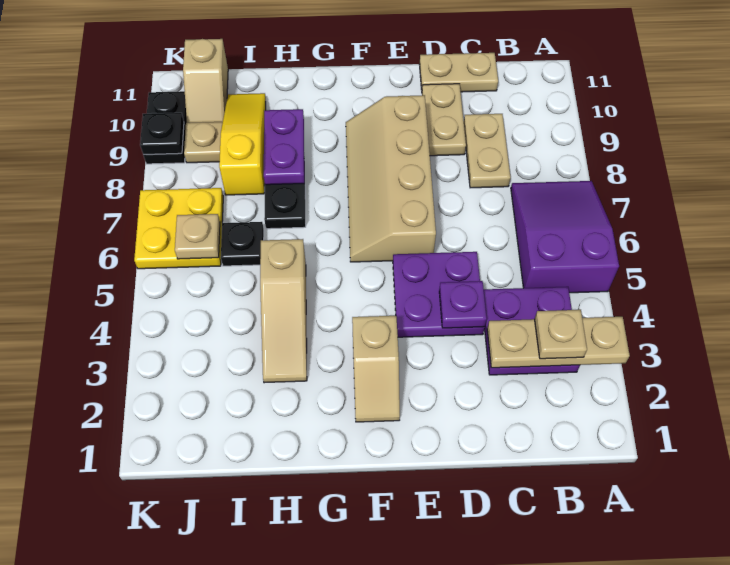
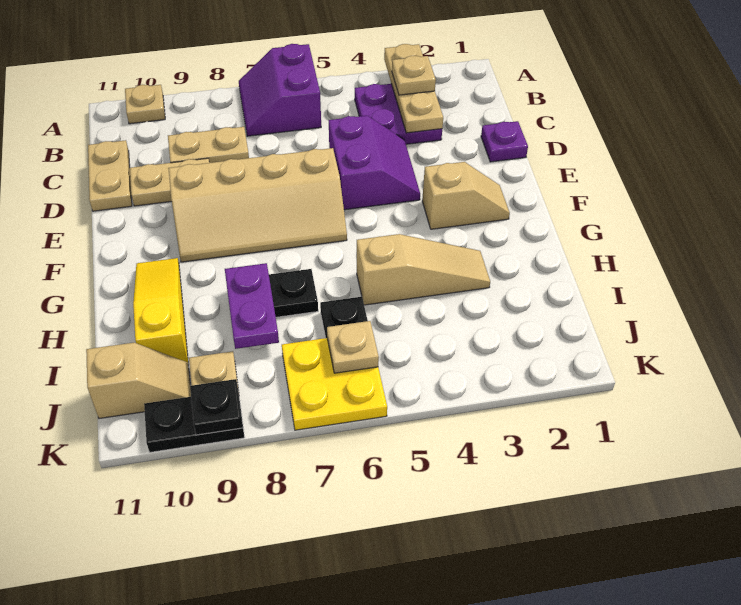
purple 2x3 slope [511,181,619,293] -> purple 2x2 slope [239,44,321,136]
none -> tan 1x1 plate [125,85,165,124]
purple 2x2 plate [393,252,485,337] -> purple 2x2 slope [329,116,420,210]
purple 1x1 plate [439,281,487,328] -> purple 1x1 plate moved to [481,121,528,162]
purple 1x2 plate [264,109,304,185] -> purple 1x2 plate turned to [225,263,279,349]
yellow 1x3 slope [219,93,266,195] -> yellow 1x3 slope turned to [133,258,188,362]

